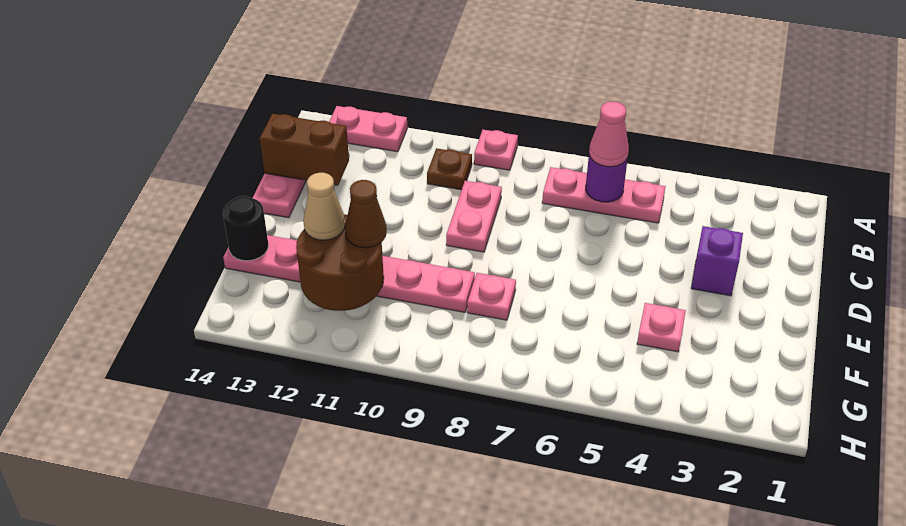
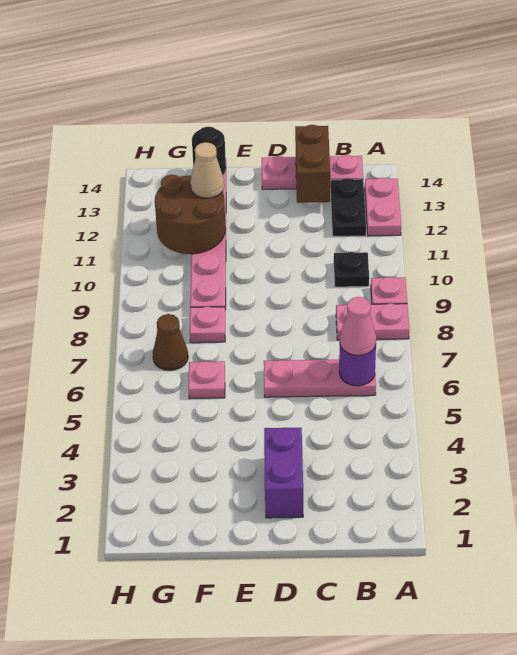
pink 1x3 plate [542,167,666,223] -> pink 1x3 plate turned to [264,359,376,397]
brown 1x1 plate [427,148,472,190] -> black 1x1 plate [334,252,369,287]
none -> black 1x2 plate [331,178,366,236]
pink 1x2 plate [446,181,502,252] -> pink 1x2 plate moved to [336,303,409,340]
purple 1x1 brick [691,226,743,296] -> purple 1x2 brick [264,428,303,518]
pink 1x1 plate [637,303,686,352] -> pink 1x1 plate moved to [188,361,225,399]
brown 1x1 cone [345,180,387,248] -> brown 1x1 cone moved to [153,314,188,371]

